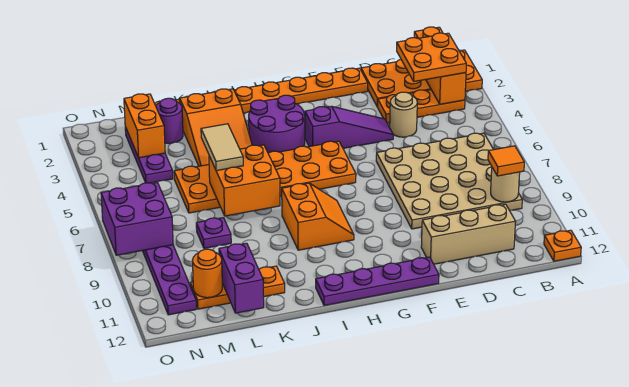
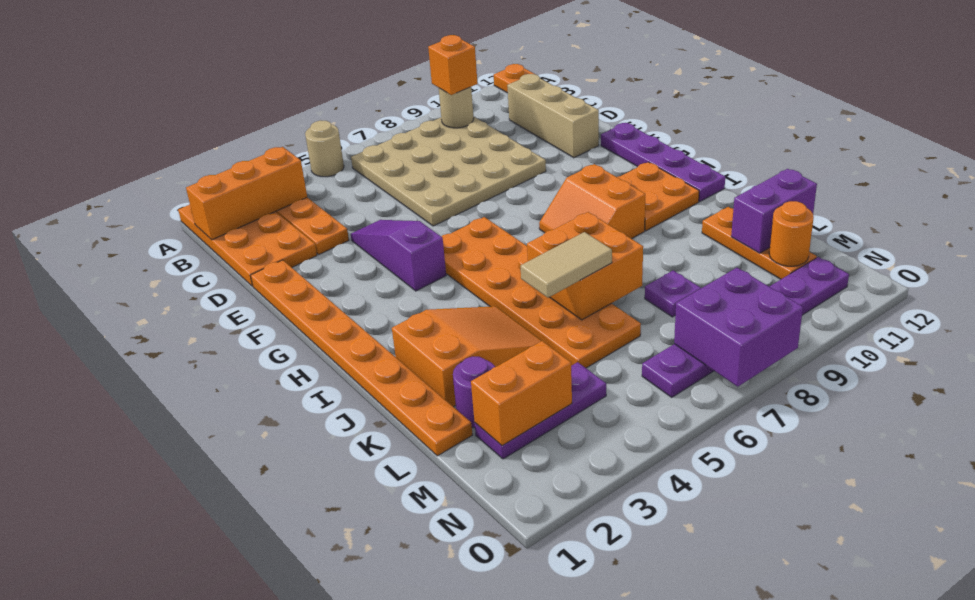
orange 2x2 plate [397,33,466,81] -> orange 2x2 plate moved to [617,162,699,231]
orange 1x1 tile [488,146,524,176] -> orange 1x1 brick [428,35,478,95]
tan 1x1 round brick [390,92,417,137] -> tan 1x1 round brick moved to [305,120,344,177]
purple 2x2 round brick [249,95,305,153] -> none
orange 2x2 slope [282,183,354,250] -> orange 2x2 slope turned to [539,164,645,239]

